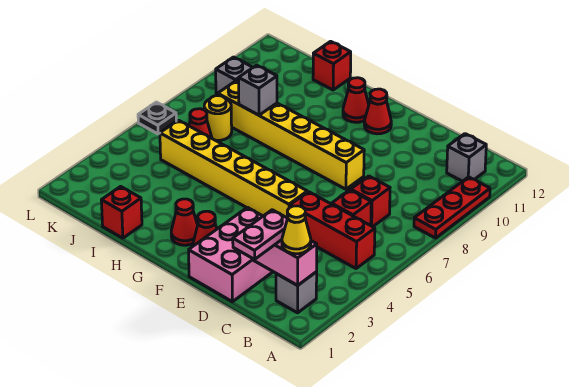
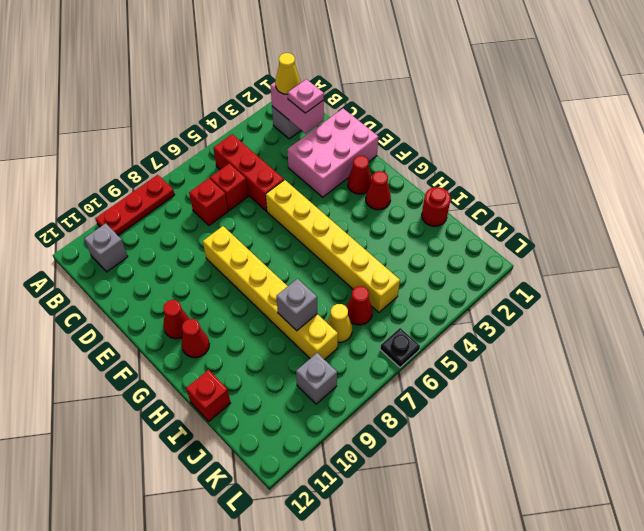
pink 1x2 plate [233,210,288,259] -> pink 1x1 plate [288,79,324,113]
red 1x1 brick [101,186,142,238] -> red 1x1 round brick [422,187,451,226]
yellow 1x1 round brick [204,96,232,140] -> yellow 1x1 cone [327,304,352,343]

